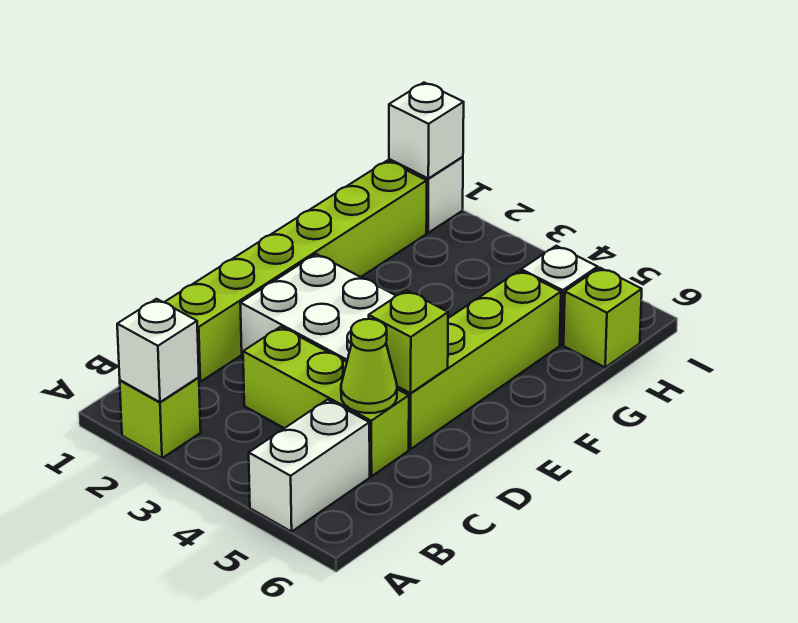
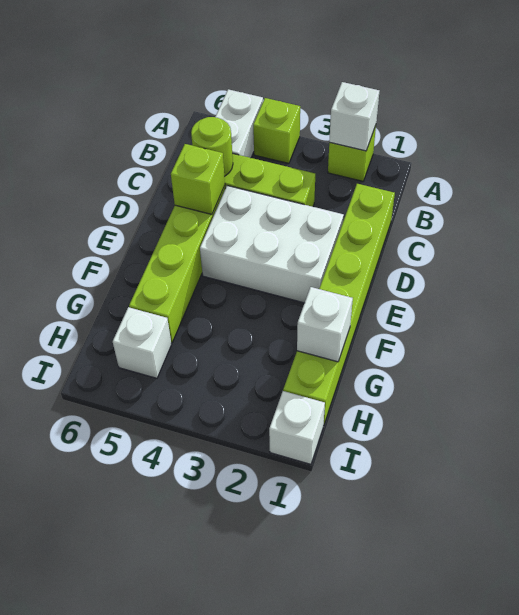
lime 1x1 cone [341,319,397,413] -> lime 1x1 round brick [191,117,233,176]
lime 1x1 brick [564,268,642,367] -> lime 1x1 brick moved to [253,98,300,164]
white 1x1 brick [389,83,464,178] -> white 1x1 brick moved to [297,287,353,362]

